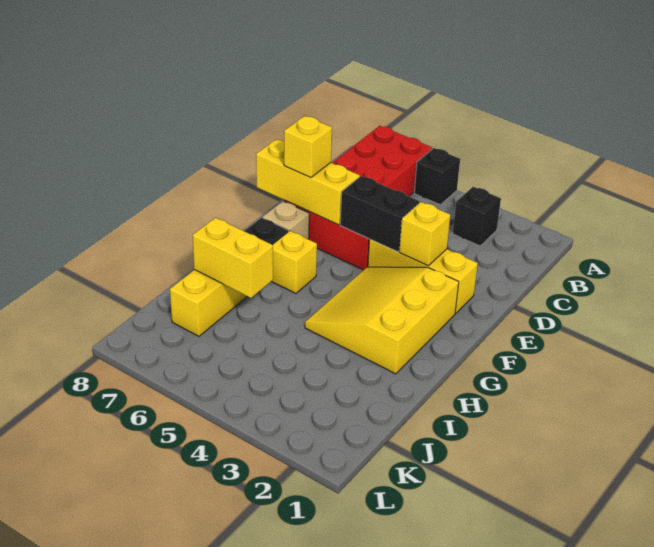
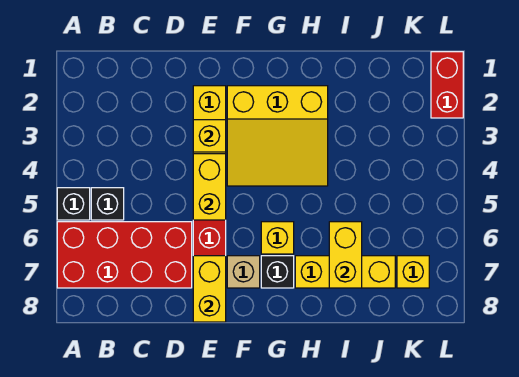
black 1x1 brick [453,187,501,246] -> black 1x1 brick moved to [91,188,124,220]
black 1x2 brick [340,176,420,252] -> yellow 1x2 brick [193,154,226,220]
yellow 1x3 brick [256,139,360,225] -> yellow 1x2 brick [193,256,226,322]
yellow 1x1 brick [284,116,332,178] -> yellow 1x1 brick moved to [397,256,429,288]
none -> red 1x2 brick [431,52,463,118]

